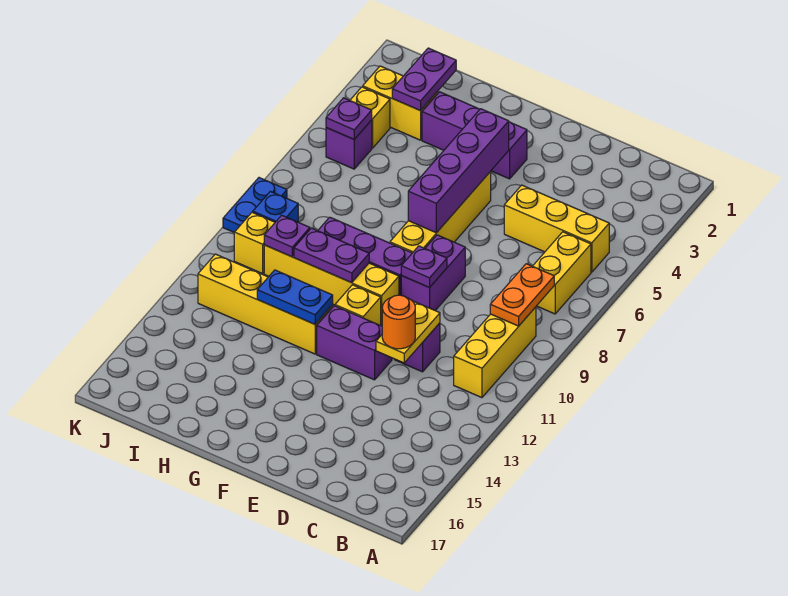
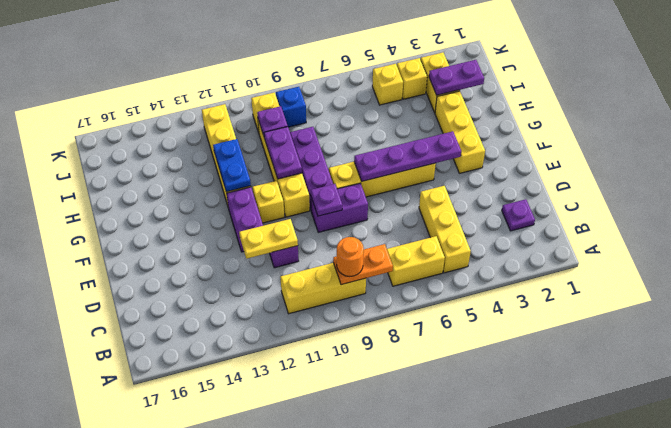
orange 1x1 round brick [382,295,415,349] -> orange 1x1 round brick moved to [337,237,364,277]
purple 1x3 brick [422,92,527,179] -> yellow 1x3 brick [435,91,485,173]
purple 1x4 brick [408,109,509,233] -> purple 1x4 plate [354,131,461,181]
purple 1x1 brick [326,120,372,169] -> yellow 1x1 brick [372,64,403,105]
purple 1x1 plate [326,98,372,139] -> purple 1x1 plate moved to [502,199,535,231]
blue 1x2 plate [223,178,287,232] -> none

